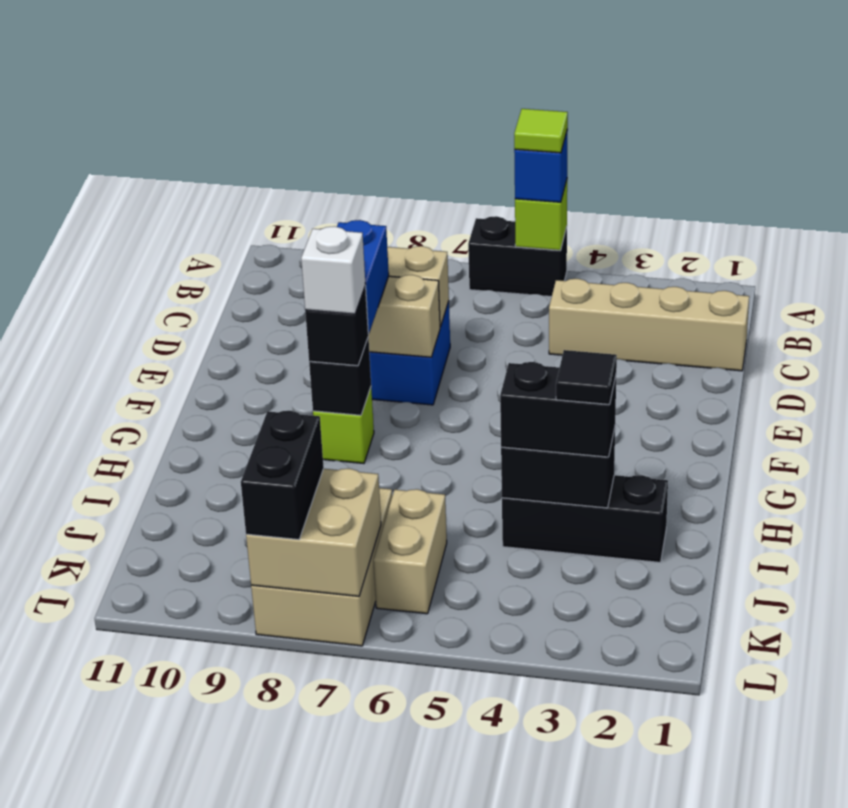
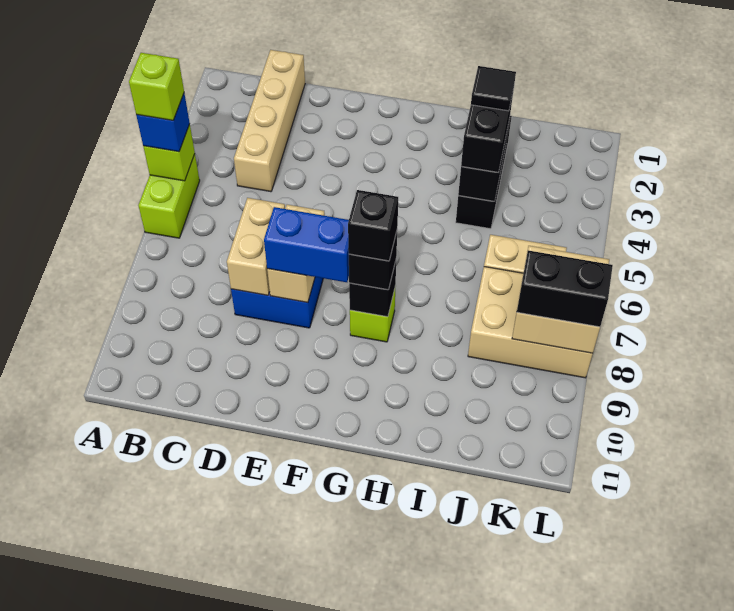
black 1x2 brick [468,216,567,297] -> lime 1x2 brick [139,154,200,238]
lime 1x1 tile [514,109,568,153] -> lime 1x1 brick [129,53,184,120]
white 1x1 brick [301,226,366,314] -> black 1x1 brick [348,190,398,261]

